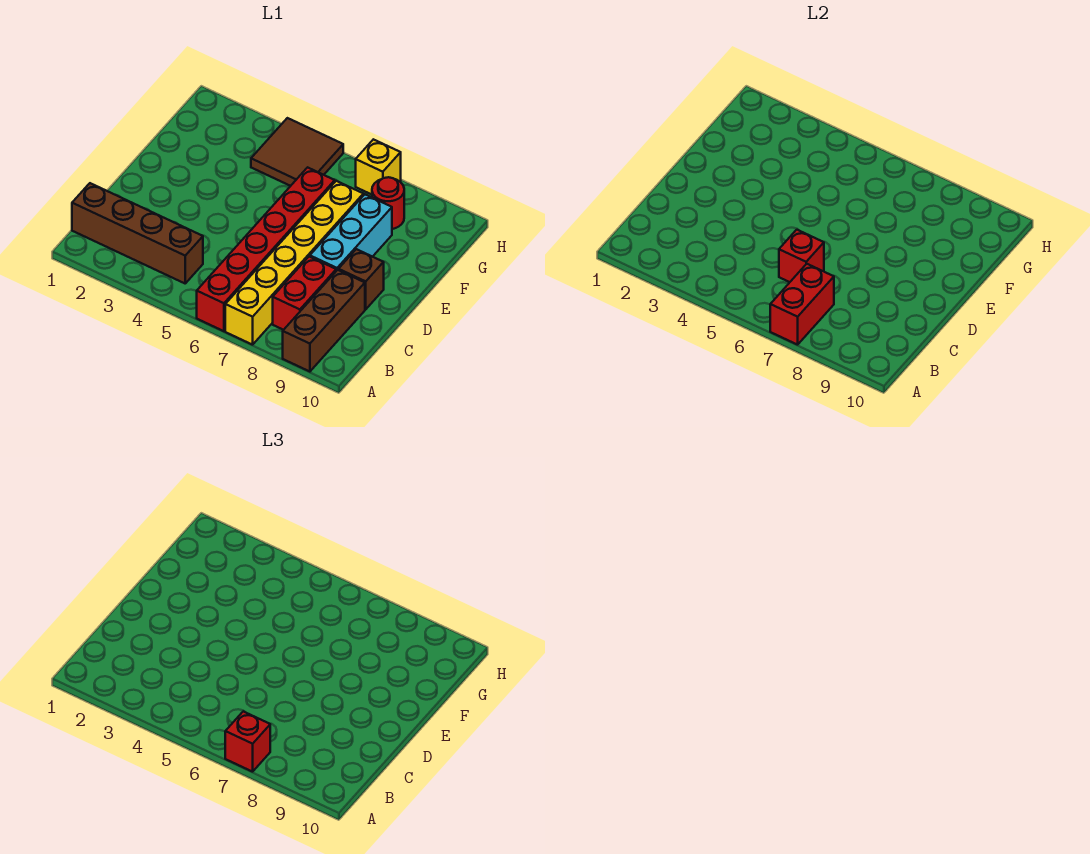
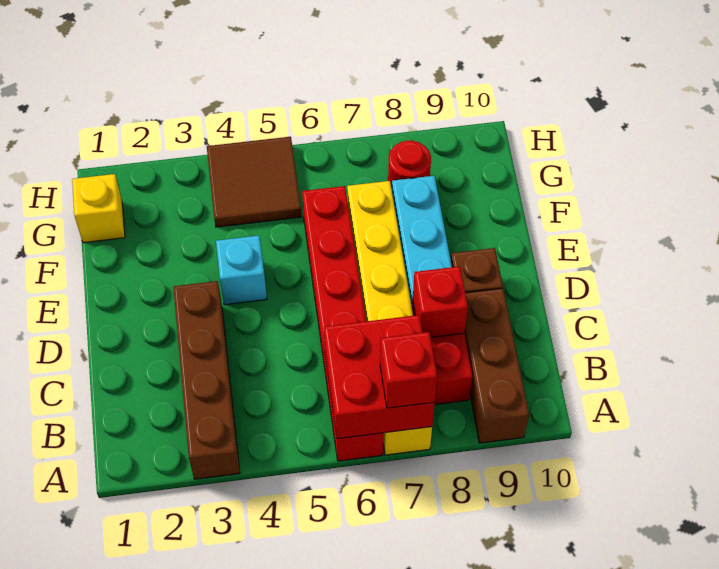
red 1x2 brick [770,264,834,345] -> red 2x2 brick [324,315,435,439]
brown 1x4 brick [72,183,203,283] -> brown 1x4 brick turned to [173,281,240,479]
red 1x1 brick [779,230,824,282] -> red 1x1 brick moved to [412,266,468,337]
none -> cyan 1x1 brick [216,235,267,305]
yellow 1x1 brick [356,139,401,195] -> yellow 1x1 brick moved to [72,174,125,243]

